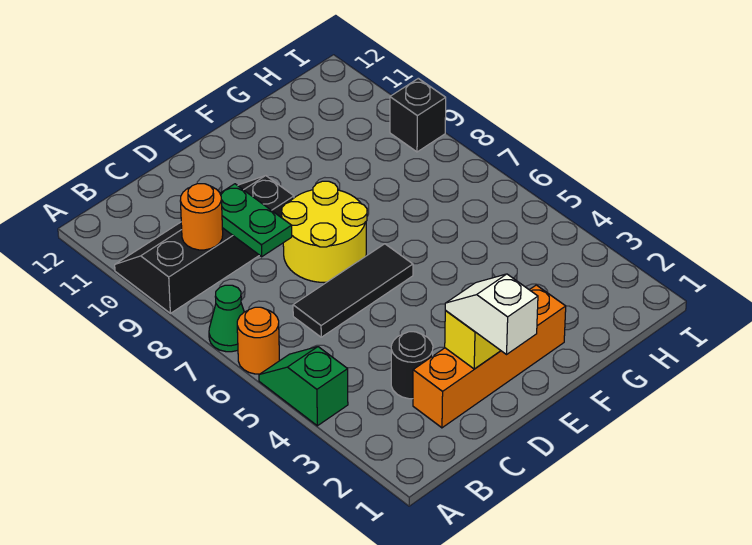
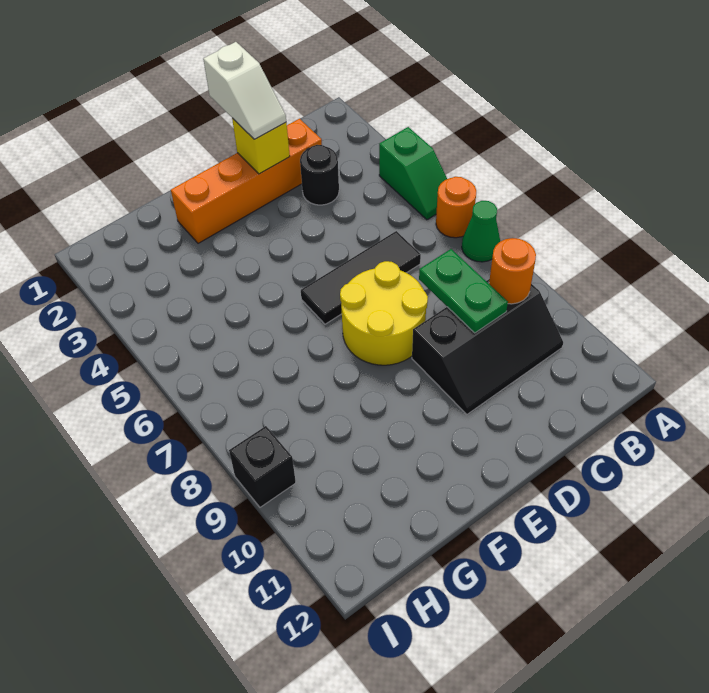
black 2x4 slope [115,176,294,313] -> black 2x3 slope [412,279,563,414]

